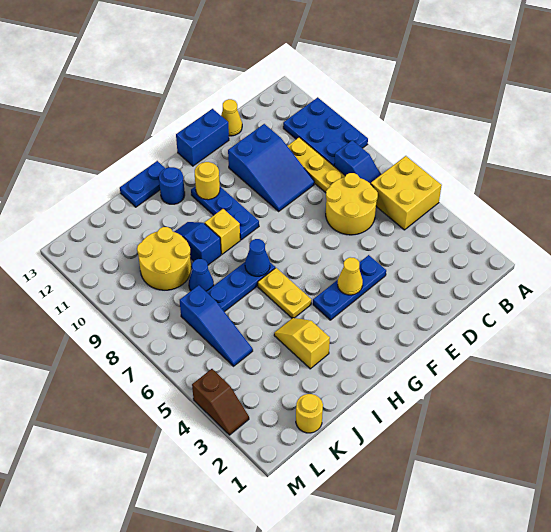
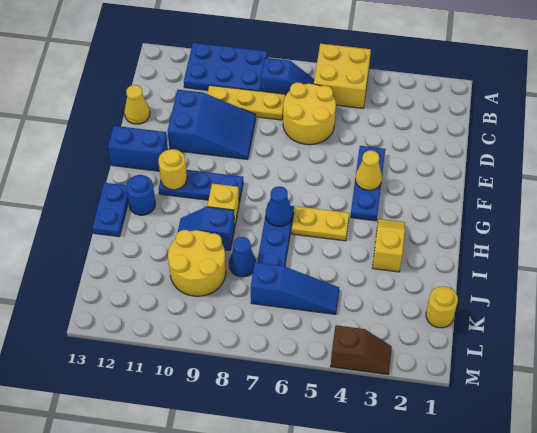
blue 1x2 brick [176,109,229,166] -> blue 1x2 brick turned to [108,126,168,171]
yellow 1x2 slope [274,318,330,369] -> yellow 1x2 slope turned to [372,219,405,272]

